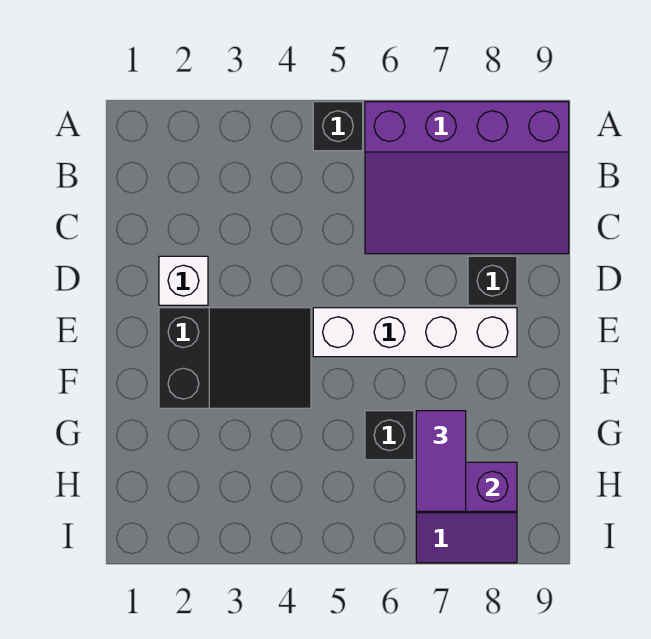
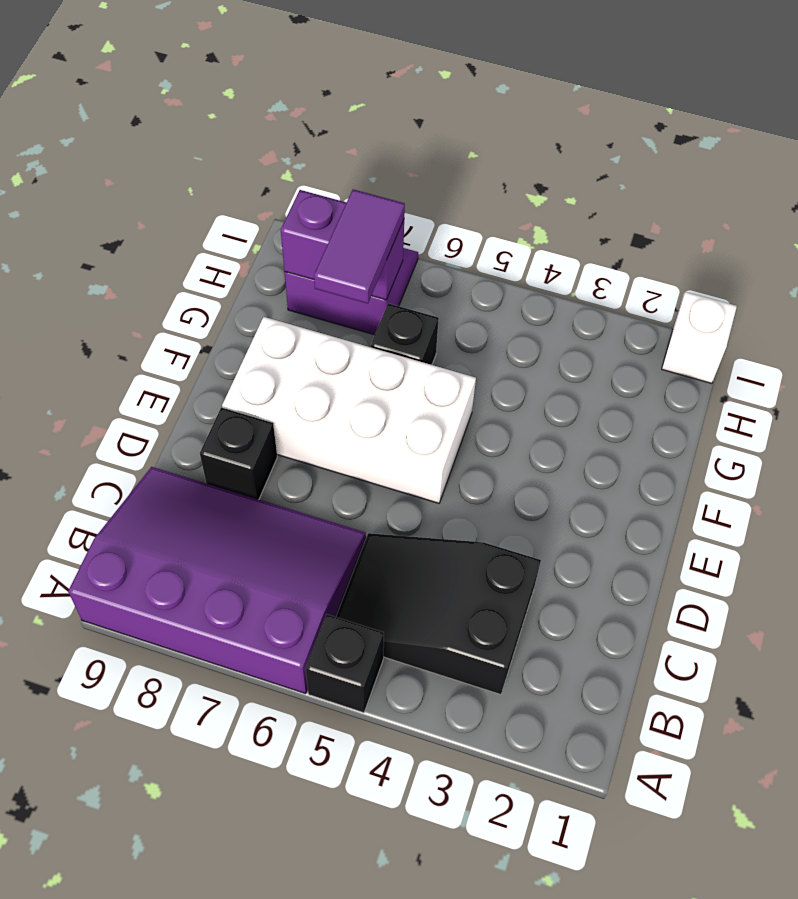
white 1x1 brick [159,256,208,305] -> white 1x1 brick moved to [662,292,737,383]
black 2x3 slope [159,308,311,408] -> black 2x3 slope moved to [336,533,541,695]
white 1x4 brick [313,308,517,357] -> white 2x4 brick [222,317,476,503]

